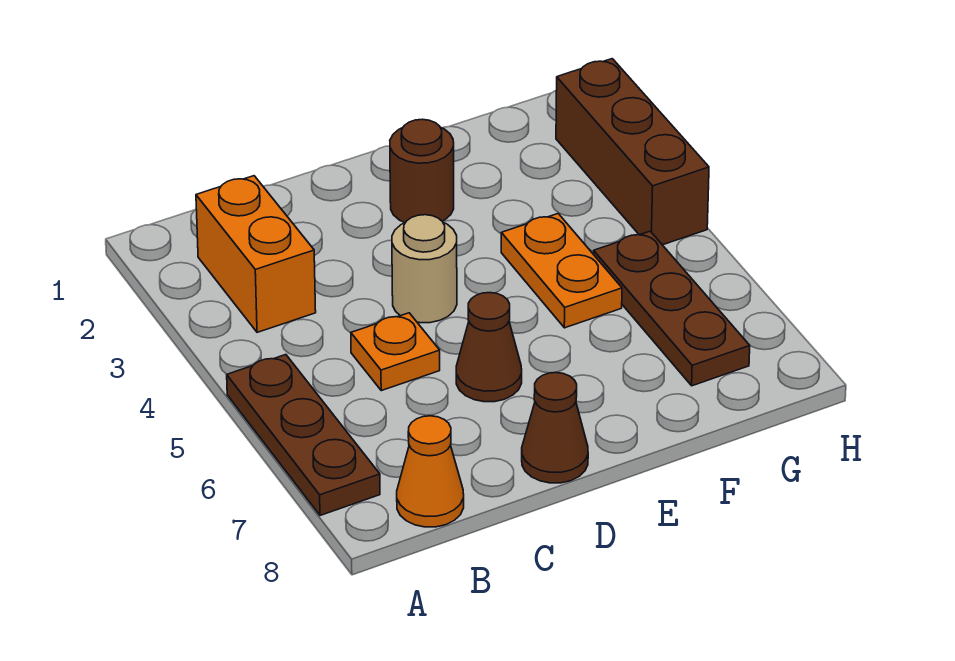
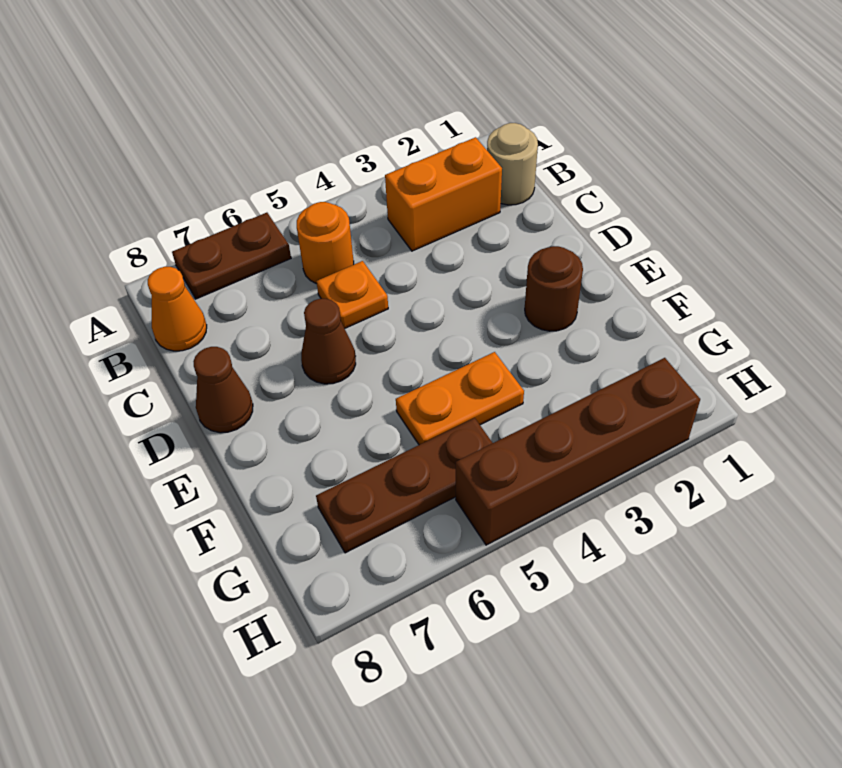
brown 1x3 plate [227,355,380,515] -> brown 1x2 plate [172,213,291,299]
none -> orange 1x1 round brick [297,202,354,284]
tan 1x1 round brick [392,215,457,323] -> tan 1x1 round brick moved to [487,123,538,205]
brown 1x3 brick [556,59,709,245] -> brown 1x4 brick [456,358,700,545]

